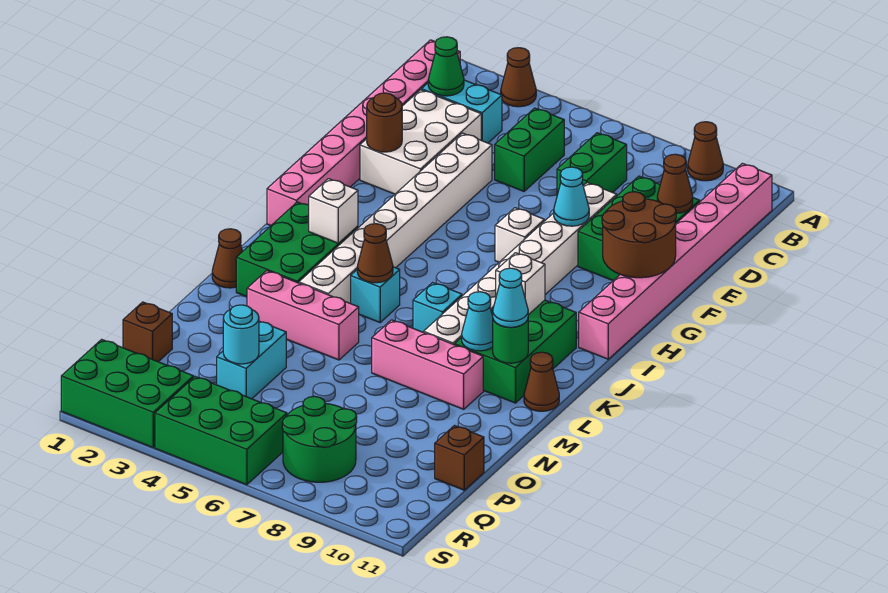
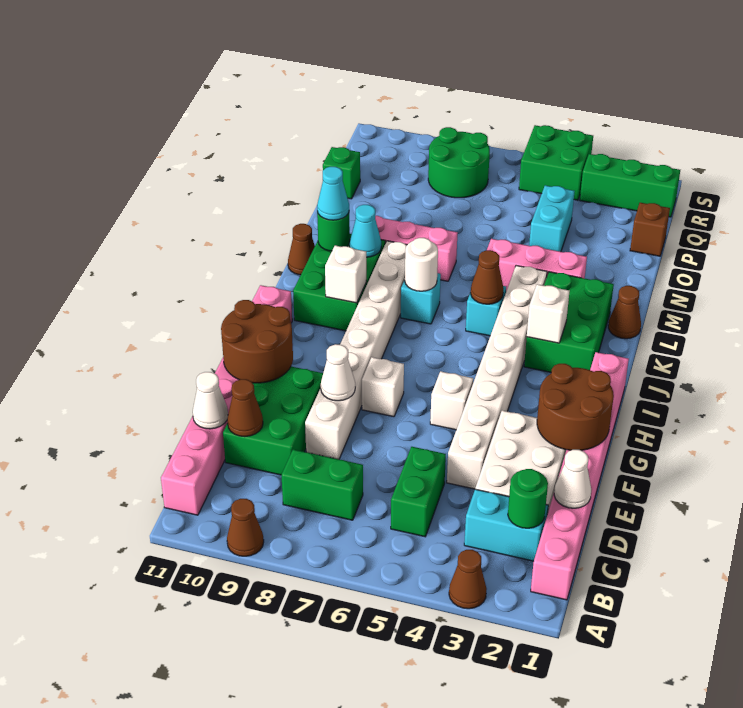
green 1x1 cone [428,37,464,96] -> green 1x1 round brick [508,469,548,528]
green 1x2 brick [557,133,627,195] -> green 1x2 brick turned to [281,450,363,520]
none -> white 1x1 cone [554,450,591,508]
none -> white 1x1 cone [193,372,228,429]
brown 1x1 round brick [367,93,402,152] -> brown 2x2 round brick [537,364,614,450]
cyan 1x1 cone [554,167,589,226] -> white 1x1 cone [321,344,355,401]
none -> white 1x1 brick [430,371,473,430]
none -> white 1x1 round brick [405,238,438,291]
cyan 1x1 round brick [223,305,259,364] -> none
brown 1x1 brick [435,426,484,490] -> green 1x1 brick [323,147,360,199]
green 2x3 brick [61,339,194,447] -> green 1x3 brick [580,154,680,217]
green 2x3 brick [155,377,287,485] -> green 2x2 brick [519,125,593,200]

